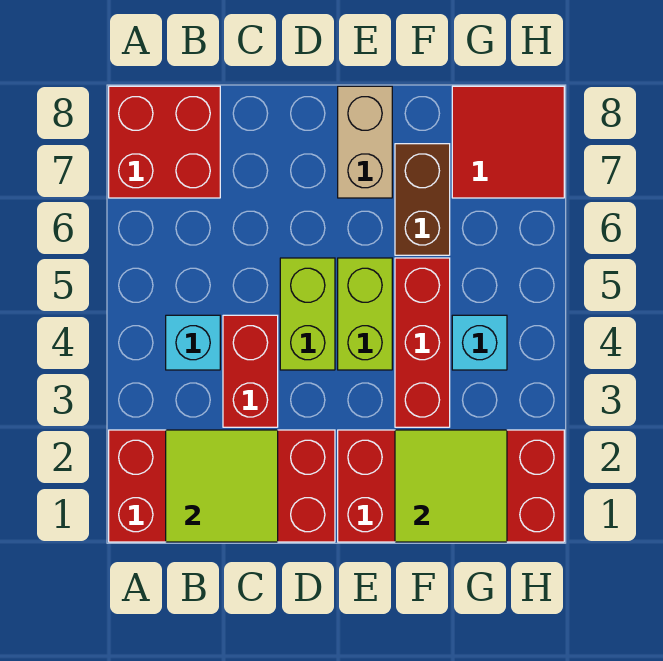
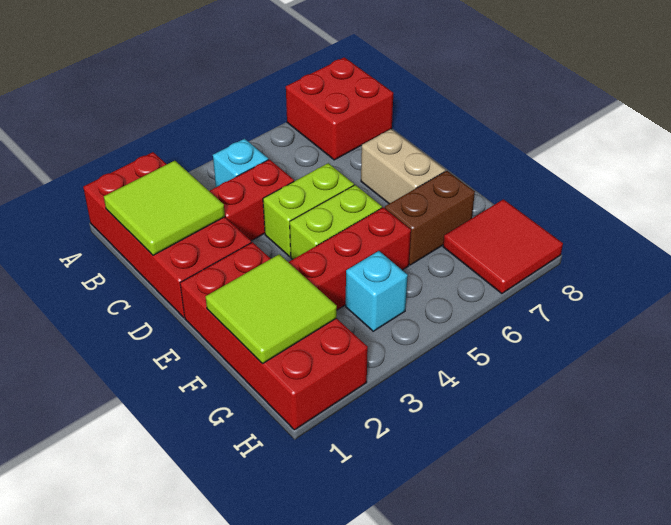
tan 1x2 brick [338,86,392,198] -> tan 1x2 brick turned to [361,129,445,204]

